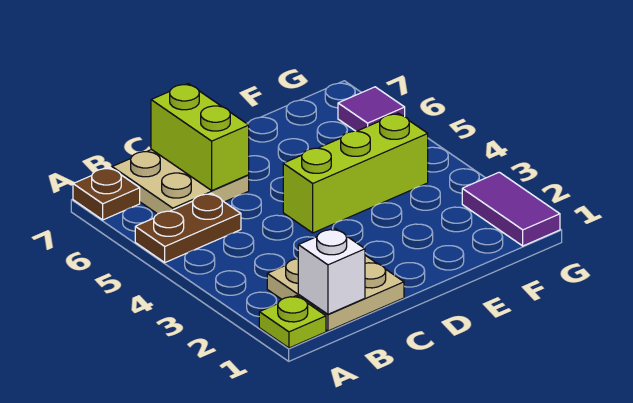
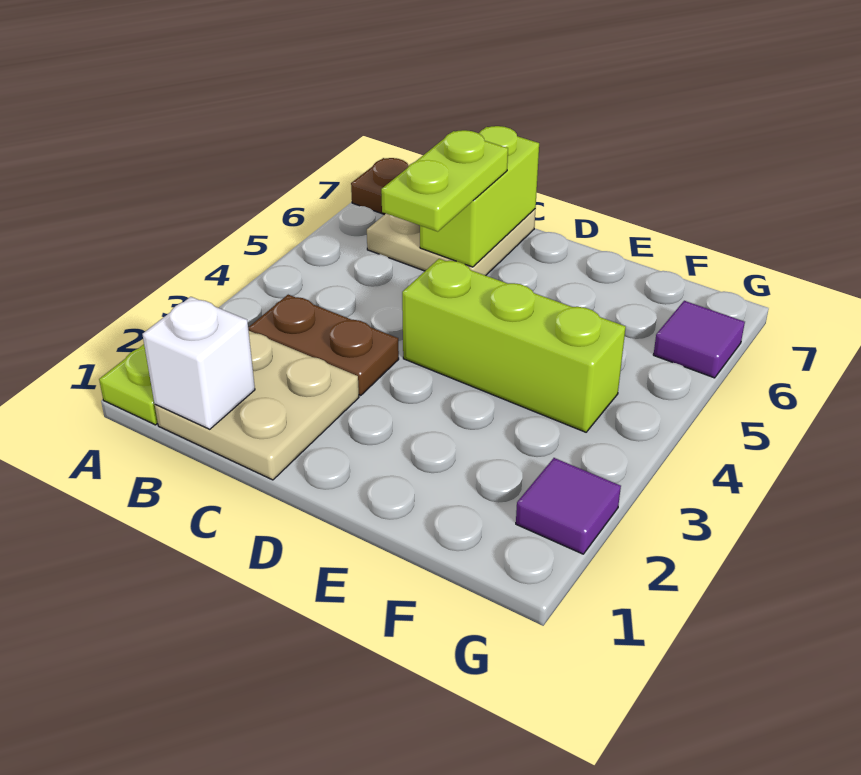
brown 1x2 plate [135,193,241,262] -> brown 1x2 plate moved to [248,295,399,396]
none -> lime 1x2 plate [381,130,508,232]
purple 1x2 tile [462,172,560,246] -> purple 1x1 tile [516,458,621,554]

